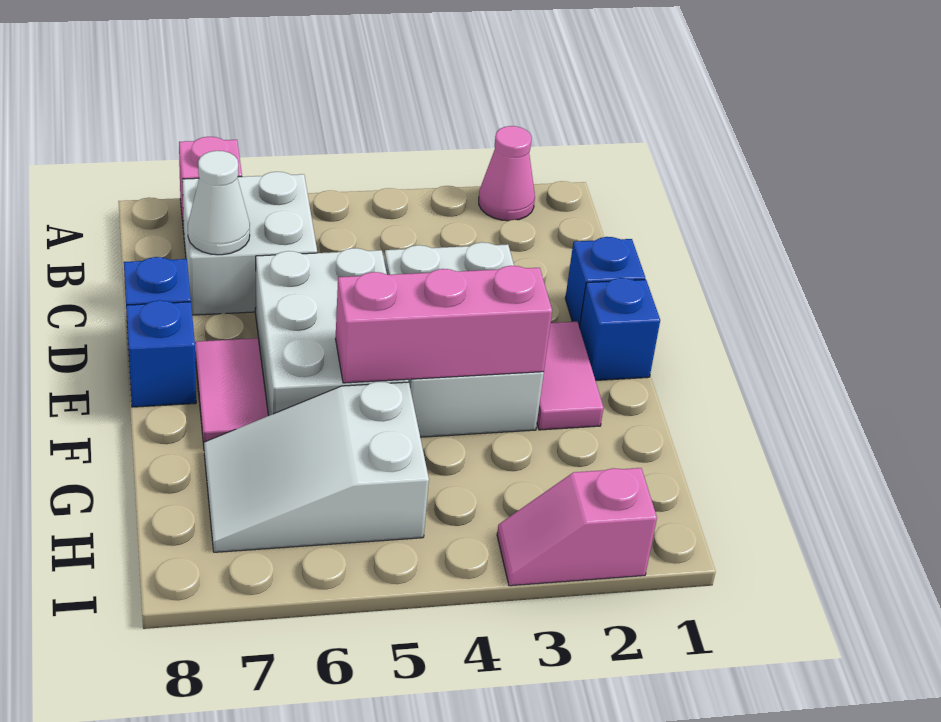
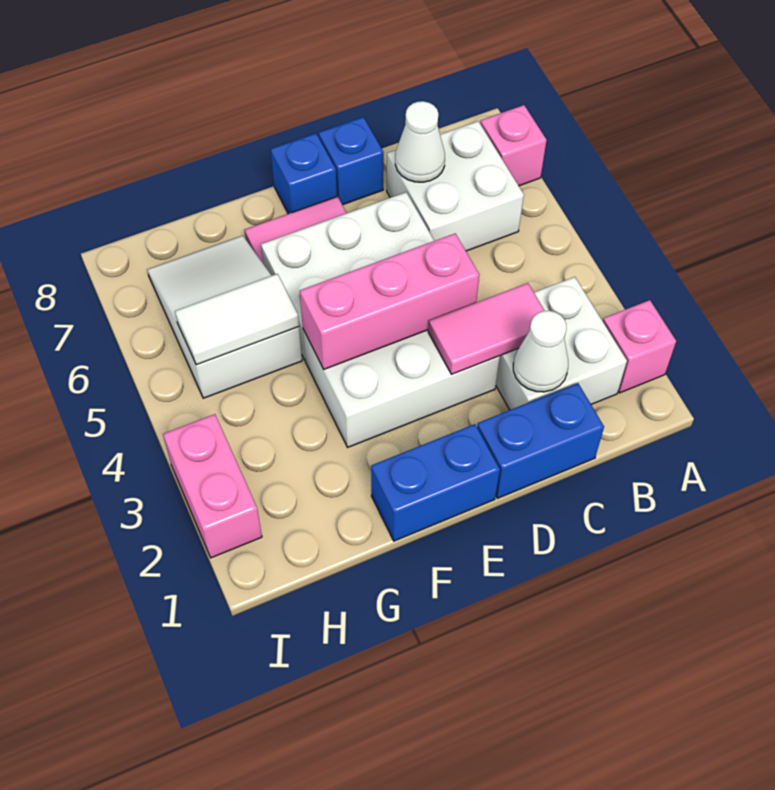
pink 1x1 cone [479,126,535,221] -> pink 1x1 brick [603,300,676,393]
none -> white 2x2 brick [496,277,627,410]
none -> white 1x1 cone [513,311,568,392]
blue 1x1 brick [565,237,645,328] -> blue 1x2 brick [477,383,604,498]
blue 1x1 brick [580,278,660,381] -> blue 1x2 brick [371,424,500,541]
pink 1x2 tile [537,322,604,430] -> pink 1x2 tile moved to [428,283,545,374]
pink 1x3 brick [335,266,552,383] -> pink 1x3 brick turned to [300,234,479,369]
none -> white 1x2 tile [175,274,299,365]
pink 1x2 slope [497,468,657,586] -> pink 1x2 brick [163,414,262,558]

